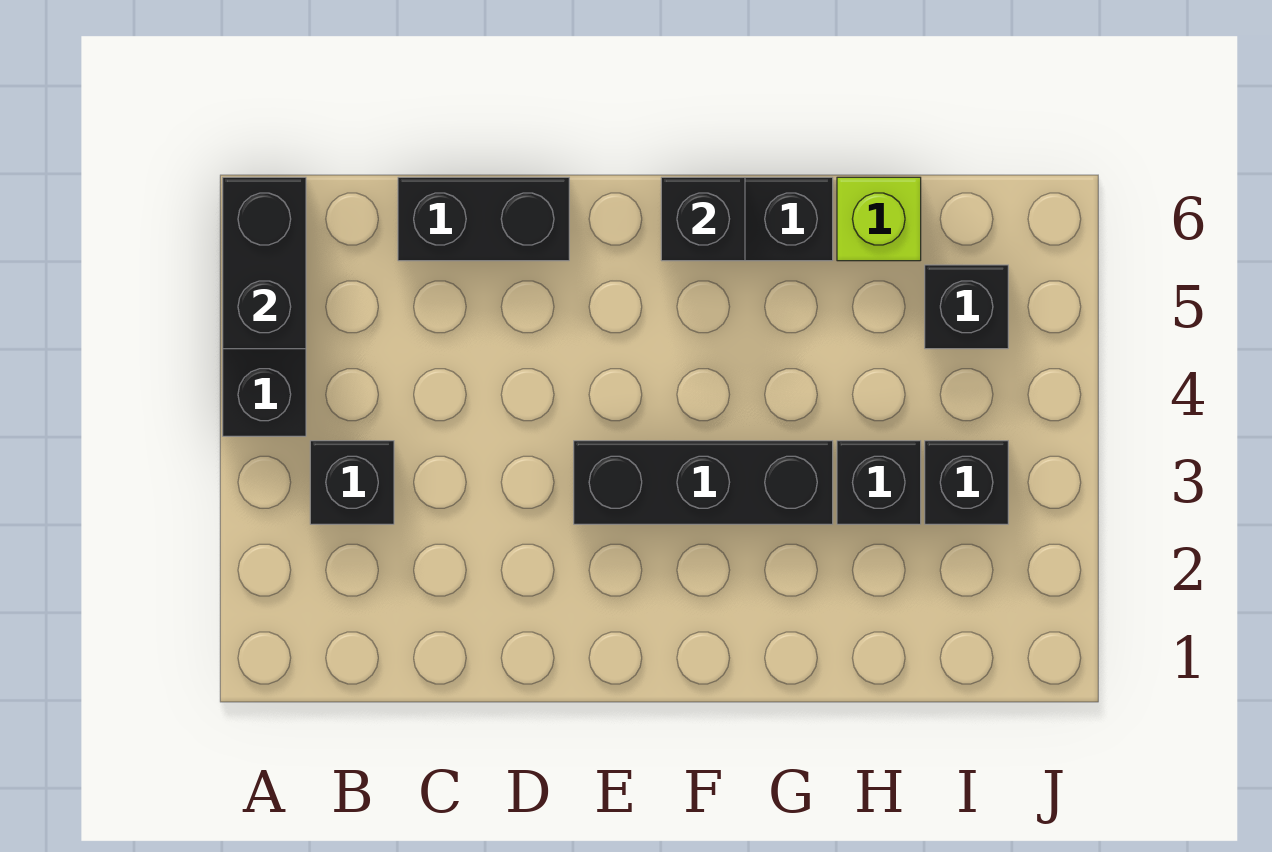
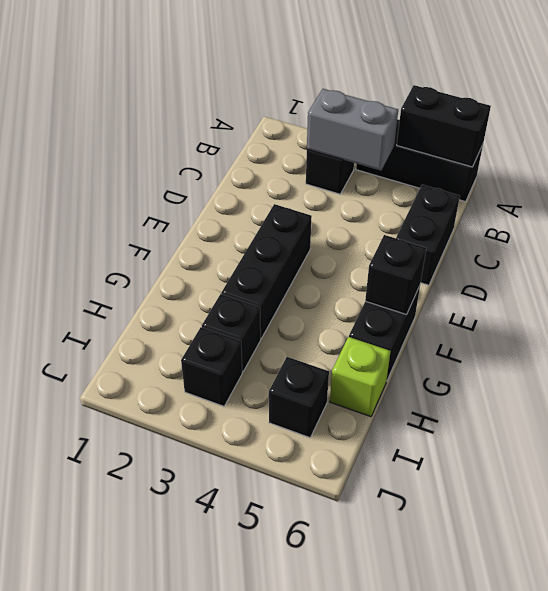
none -> grey 1x2 brick [307,89,398,171]

